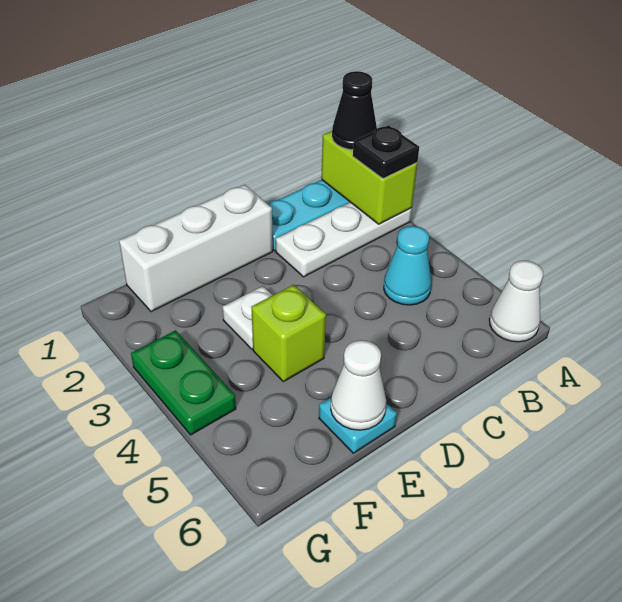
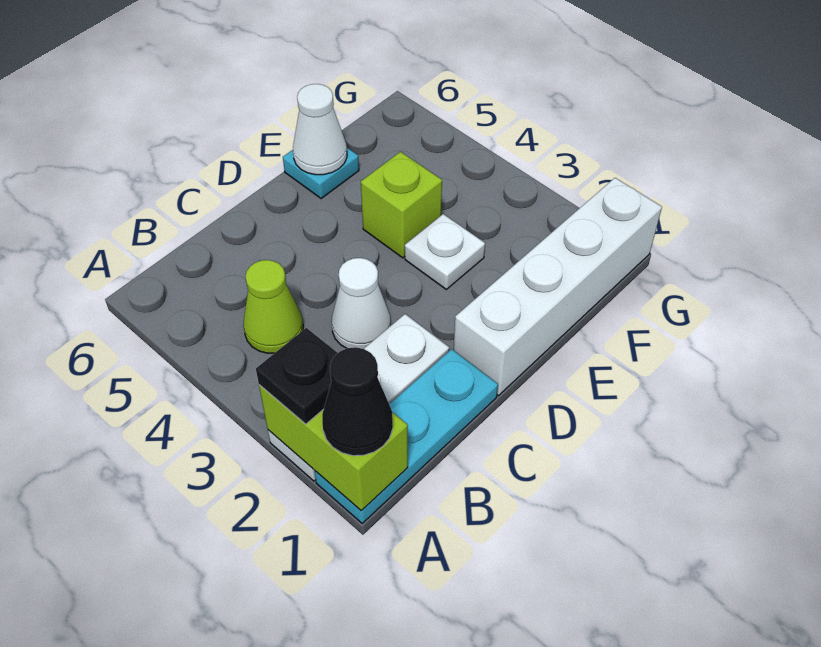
white 1x1 cone [489,261,543,342] -> white 1x1 cone moved to [332,258,390,349]
cyan 1x1 cone [384,226,431,305] -> lime 1x1 cone [243,260,303,353]
white 1x3 brick [119,185,273,312] -> white 1x4 brick [454,178,662,396]
green 1x2 plate [131,330,236,435] -> none

